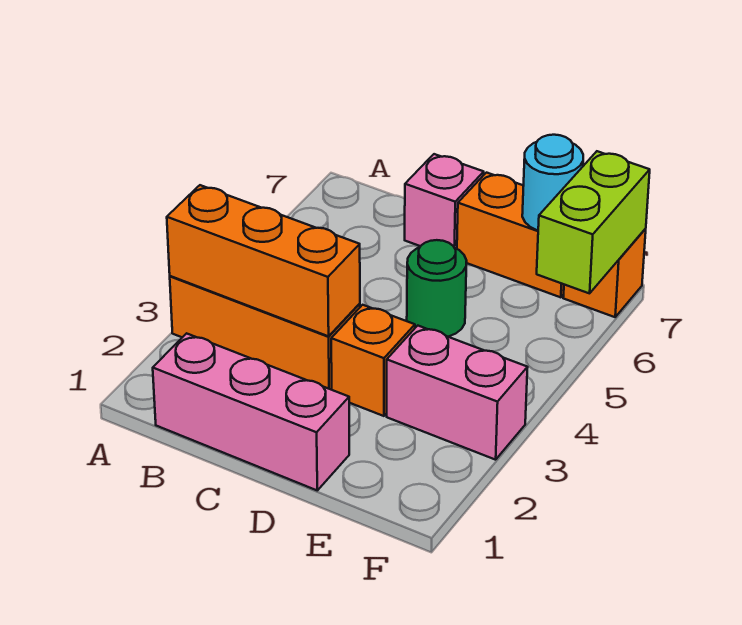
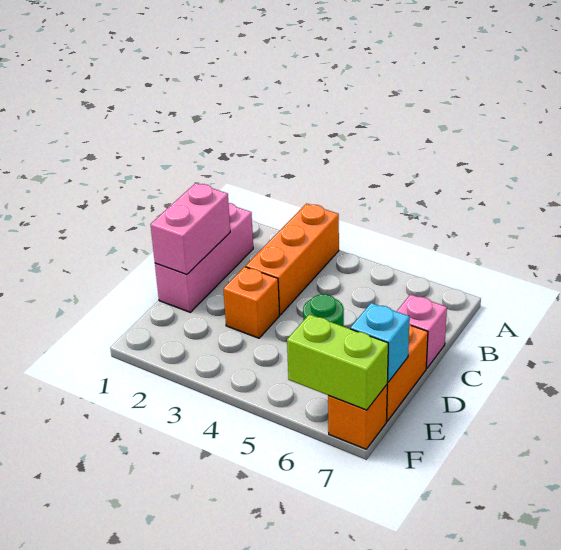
orange 1x3 brick [167,185,360,336] -> none
pink 1x2 brick [387,326,528,460] -> pink 1x2 brick moved to [150,183,230,275]
cyan 1x1 round brick [522,135,583,231] -> cyan 1x1 brick [350,303,410,382]

